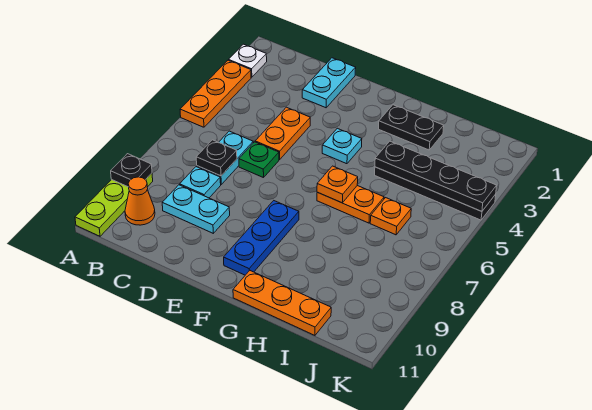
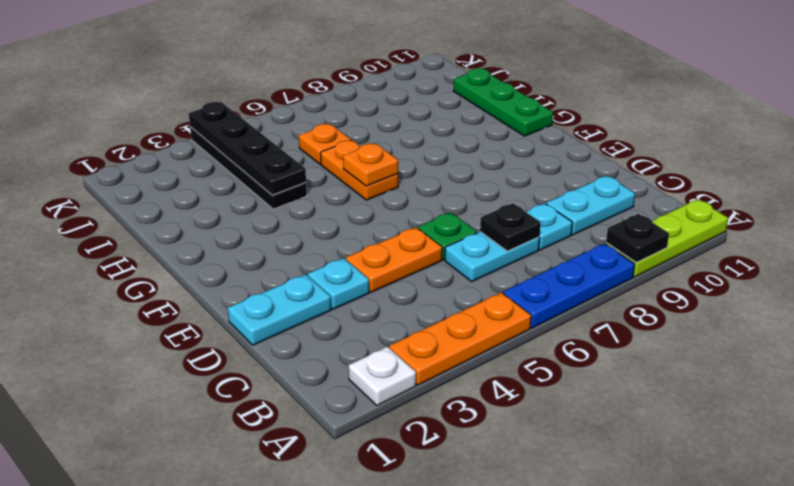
orange 1x1 cone [125,177,155,225] -> none
cyan 1x2 plate [162,185,230,233] -> cyan 1x2 plate turned to [546,176,635,235]
cyan 1x1 plate [322,128,362,164] -> cyan 1x1 plate moved to [308,258,369,309]
blue 1x3 plate [224,201,299,275] -> blue 1x3 plate moved to [503,244,635,328]
black 1x2 plate [379,105,444,150] -> none
orange 1x3 plate [233,271,331,335] -> green 1x3 plate [453,68,553,136]

